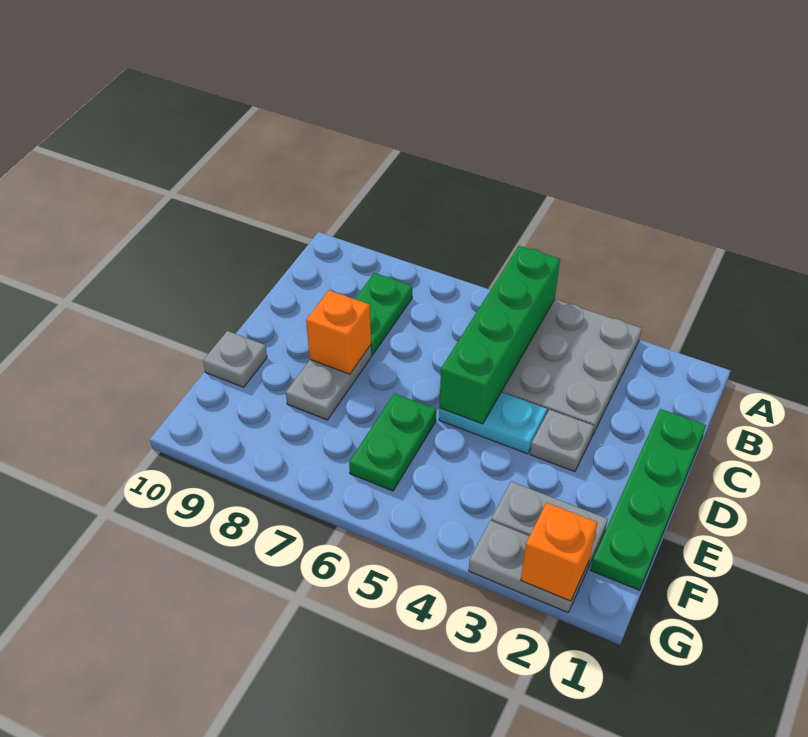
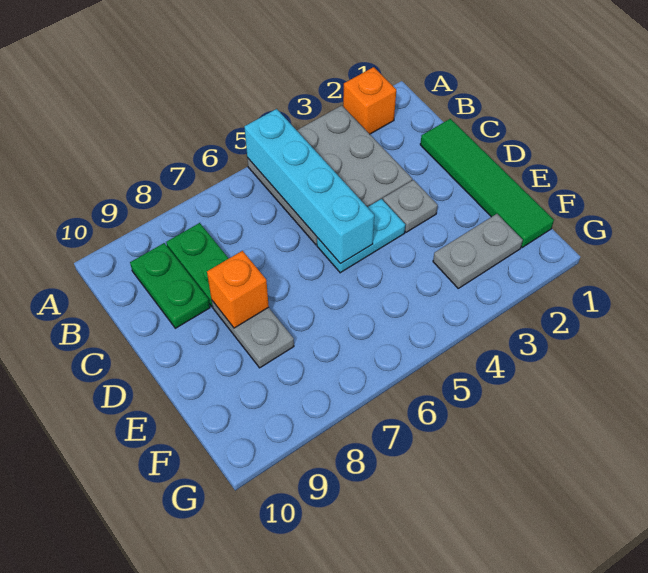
green 1x4 brick [440,246,560,424] -> cyan 1x4 brick [244,109,374,264]
green 1x4 plate [590,409,706,590] -> green 1x4 tile [420,119,554,248]
green 1x2 plate [349,393,436,491] -> green 1x2 plate moved to [130,243,210,328]
grey 1x1 plate [203,331,267,387] -> none
grey 1x2 plate [469,521,589,612] -> none
orange 1x1 brick [521,503,597,601] -> orange 1x1 brick moved to [343,67,396,134]

